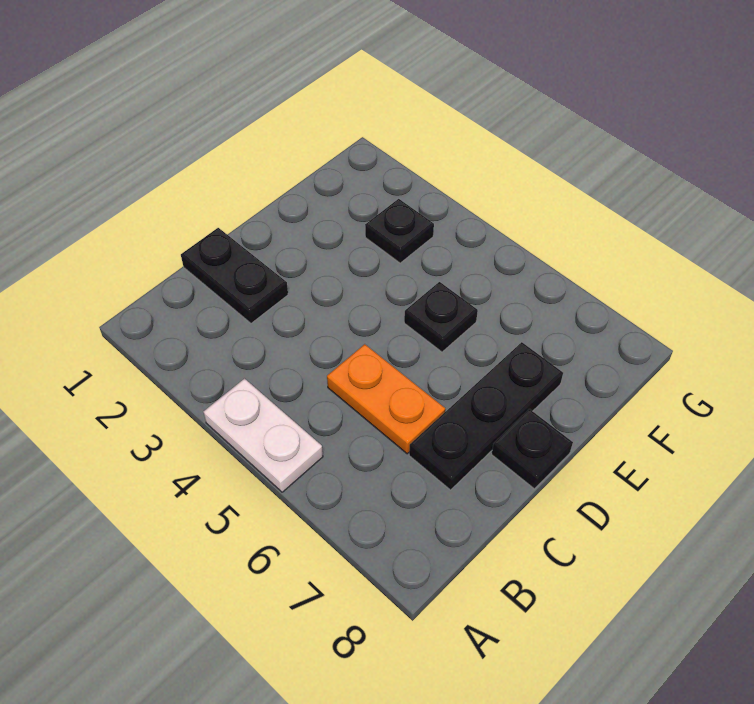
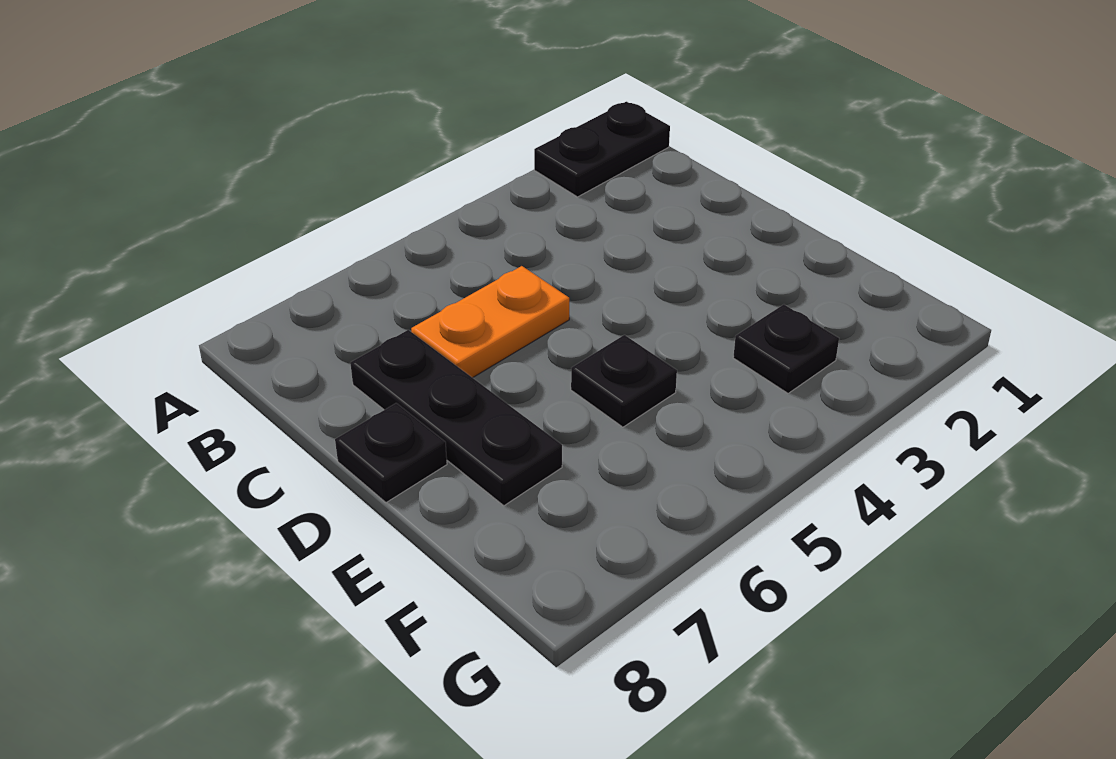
white 1x2 plate [203,379,323,492] -> none
black 1x2 plate [181,228,288,323] -> black 1x2 plate moved to [534,102,670,197]

